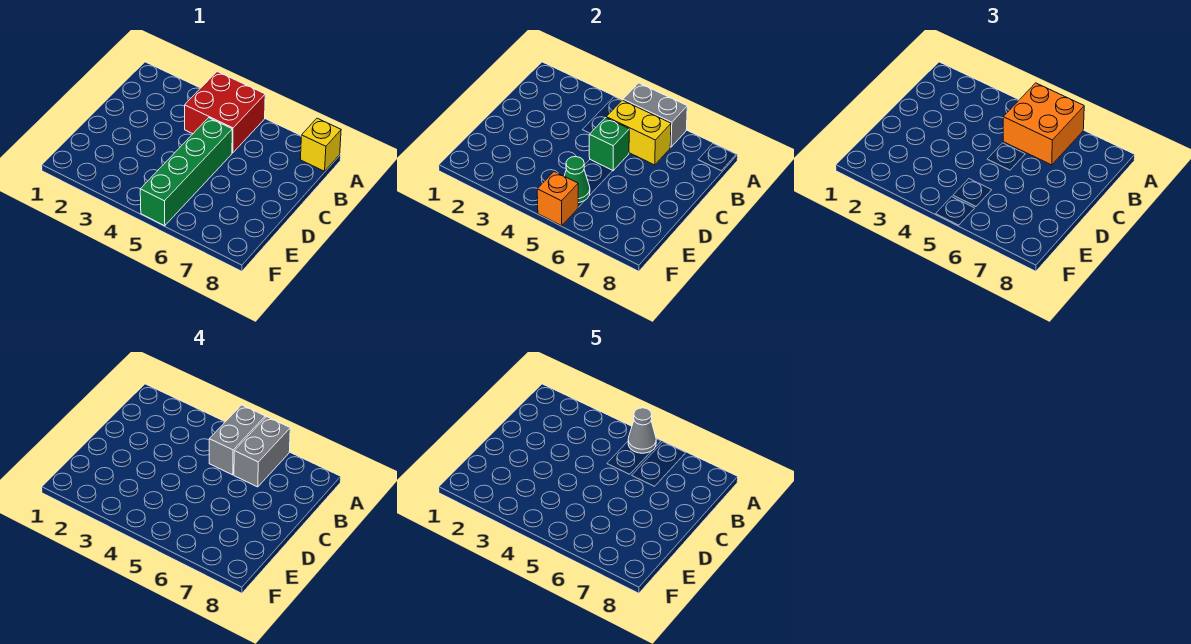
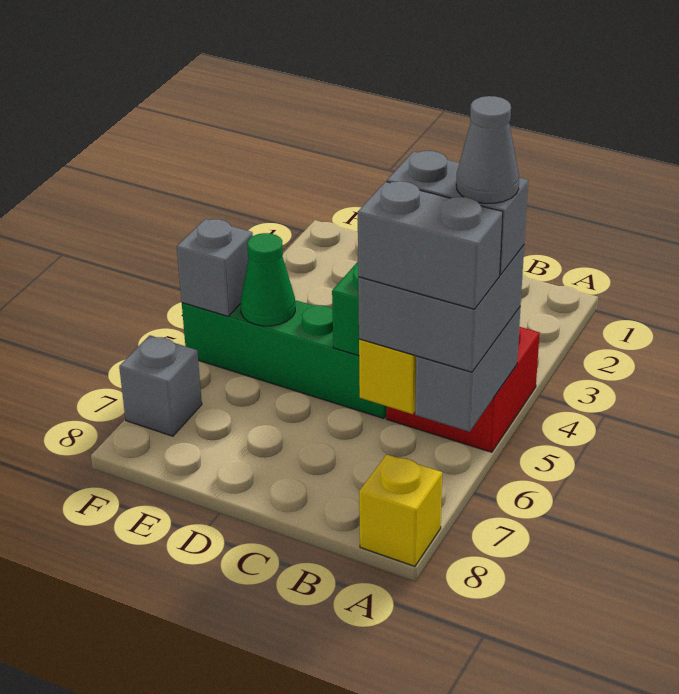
orange 2x2 brick [1003,83,1084,165] -> grey 2x2 brick [358,245,524,372]
orange 1x1 brick [537,172,578,226] -> grey 1x1 brick [177,219,253,316]
none -> grey 1x1 brick [119,335,202,436]

